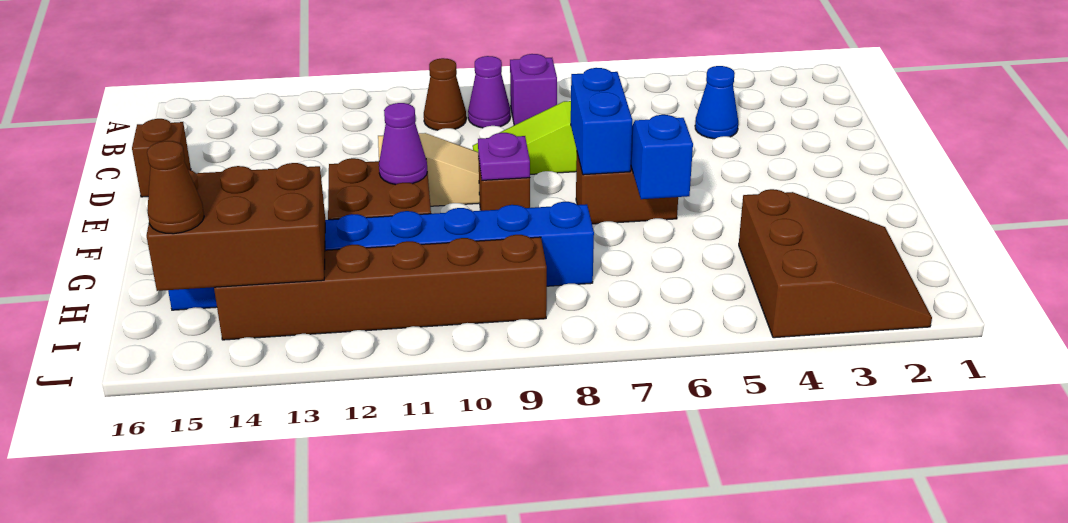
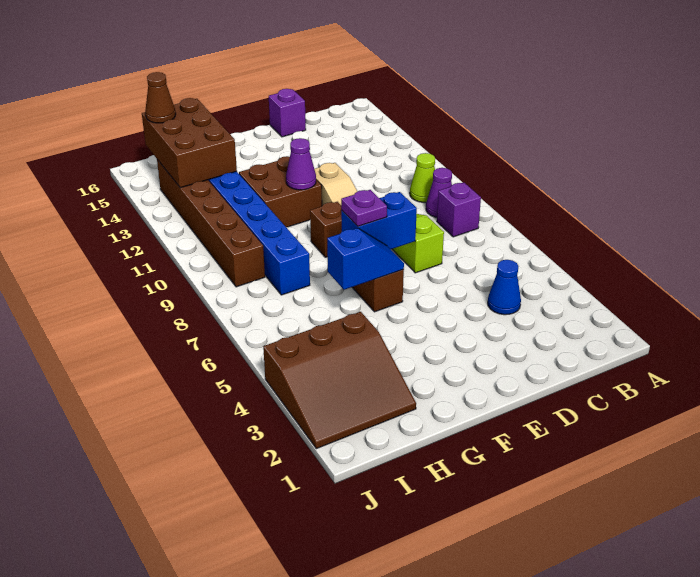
brown 1x1 cone [424,58,466,130] -> lime 1x1 cone [410,153,435,202]
brown 1x1 brick [132,119,191,197] -> purple 1x1 brick [269,89,306,137]
purple 1x1 plate [478,133,530,180] -> purple 1x1 plate moved to [341,190,387,226]

